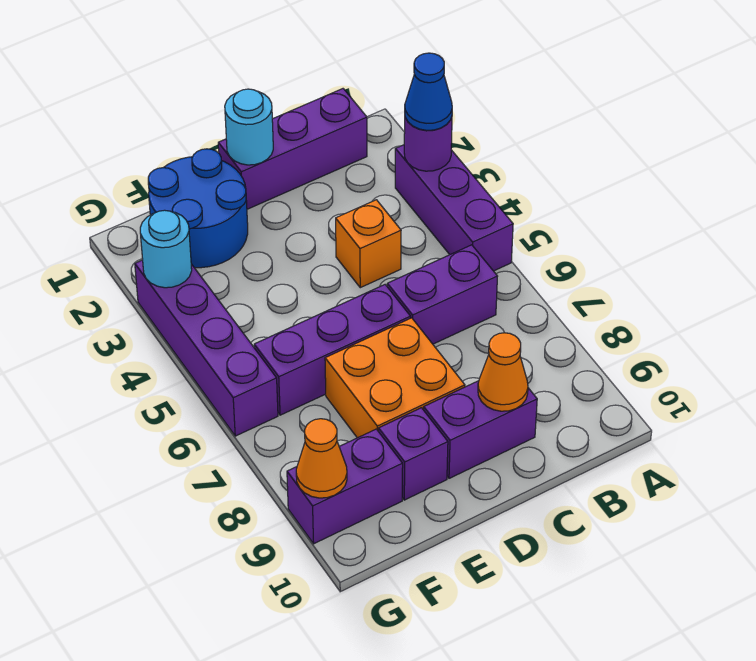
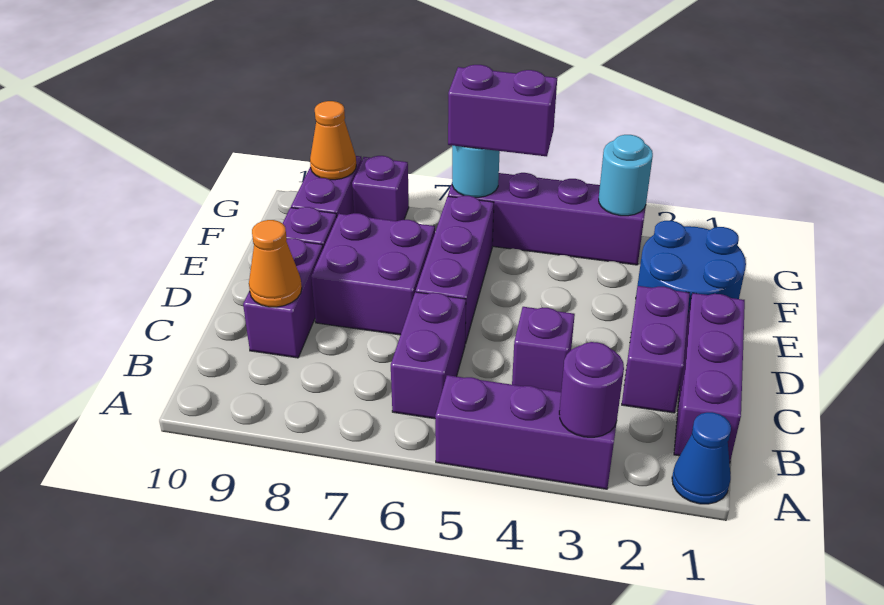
blue 1x1 cone [405,53,452,130] -> blue 1x1 cone moved to [672,412,731,504]
none -> purple 1x2 brick [622,286,690,413]
orange 1x1 brick [336,200,401,288] -> purple 1x1 brick [512,307,575,392]
cyan 1x1 round brick [225,89,273,165] -> cyan 1x1 round brick moved to [452,146,500,197]
orange 2x2 brick [325,318,465,438] -> purple 2x2 brick [311,213,435,335]
none -> purple 1x2 brick [448,65,557,156]
none -> purple 1x1 brick [352,156,409,221]

